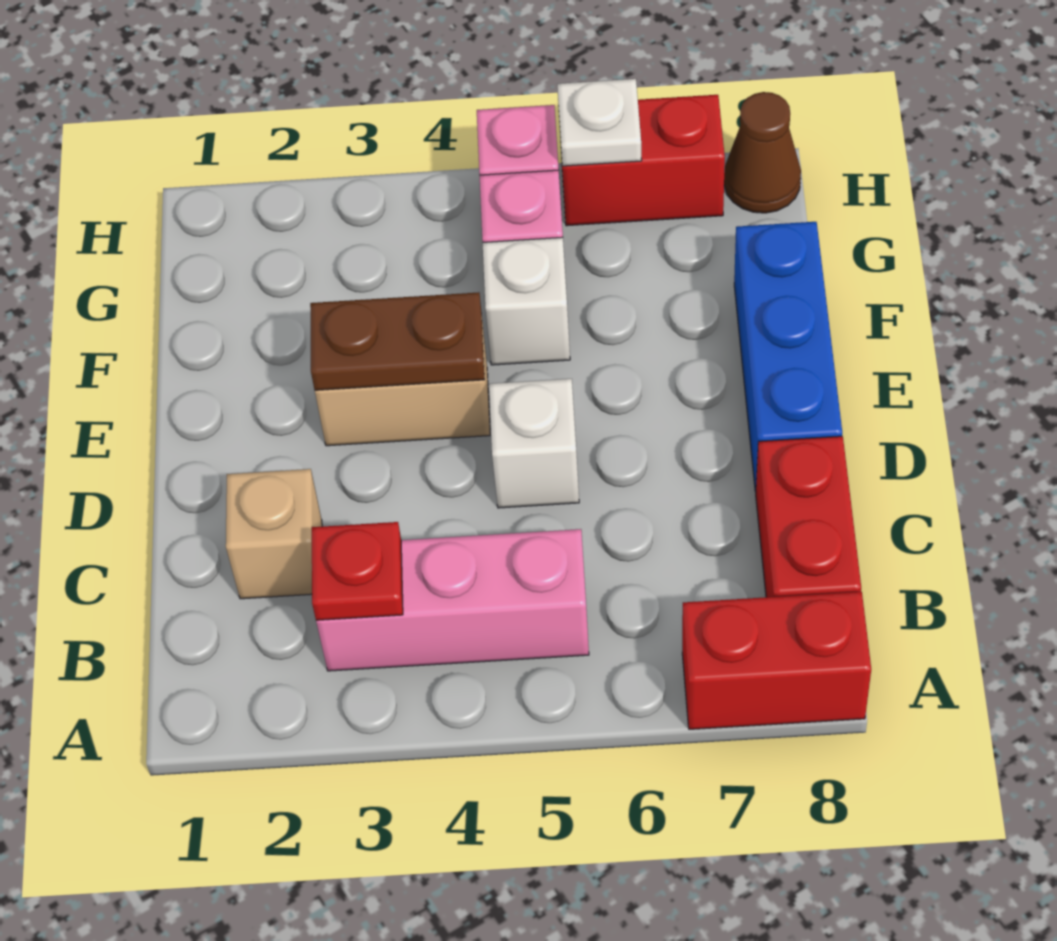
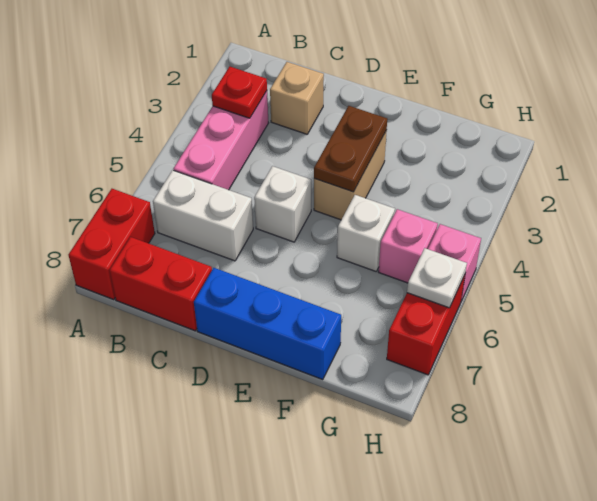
none -> white 1x2 brick [153,170,253,261]
brown 1x1 cone [724,92,801,213] -> none

